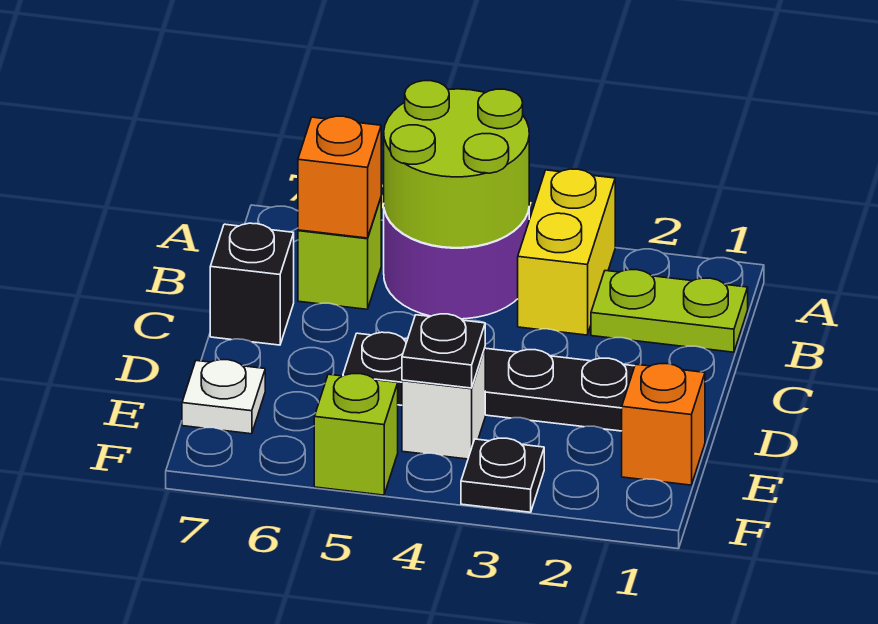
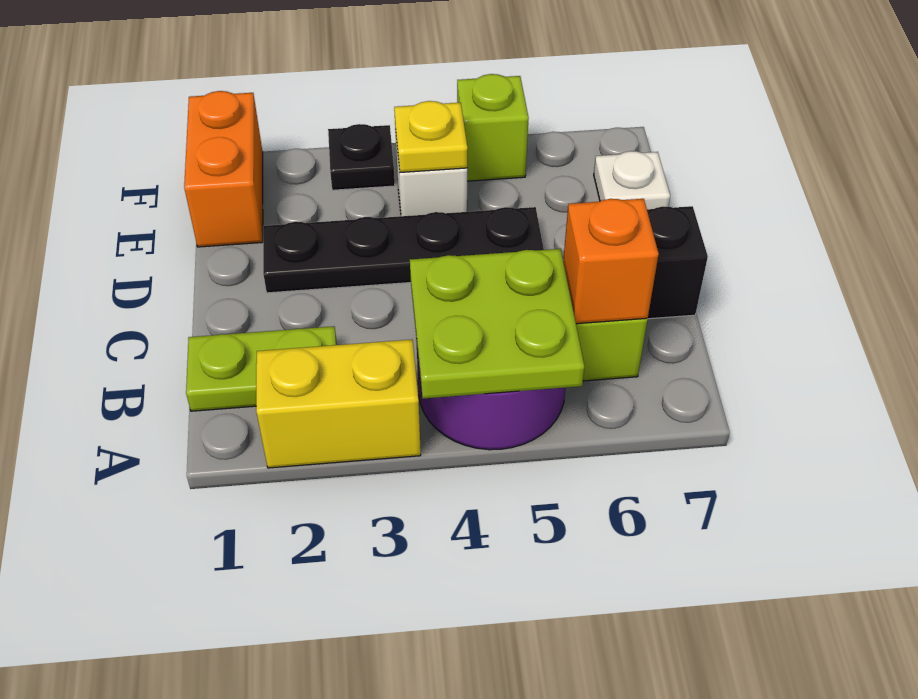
yellow 1x2 brick [518,169,615,335] -> yellow 1x2 brick turned to [256,340,421,468]
lime 2x2 round brick [384,81,529,248] -> lime 2x2 plate [410,249,584,399]
orange 1x1 brick [622,364,705,485] -> orange 1x2 brick [184,91,263,247]
black 1x1 plate [402,314,485,388] -> yellow 1x1 plate [394,101,468,172]

